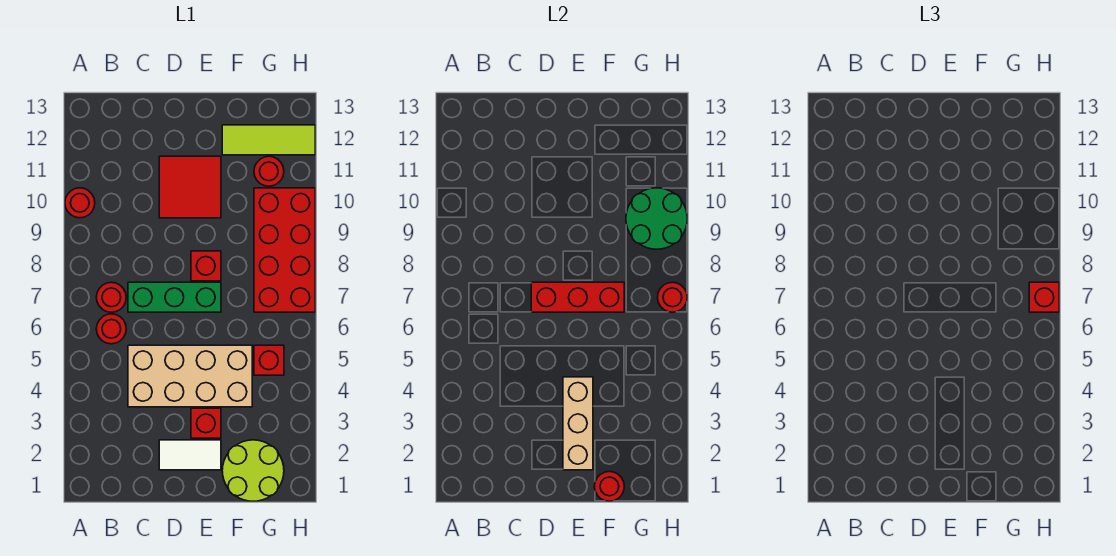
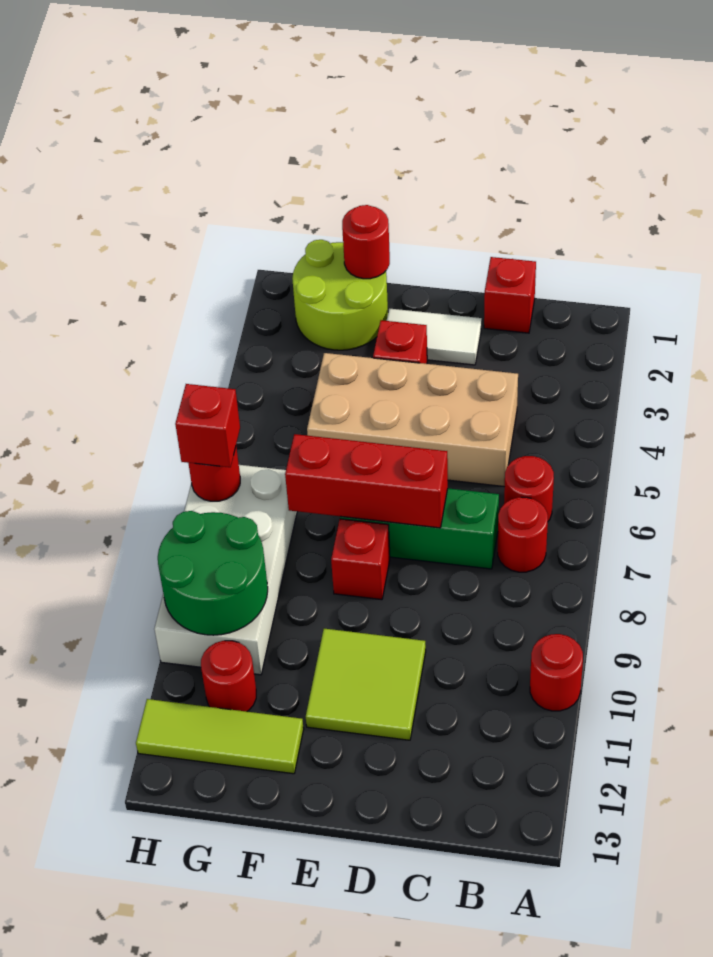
red 2x2 tile [159,156,221,218] -> lime 2x2 tile [306,629,426,740]
tan 1x3 brick [563,377,593,470] -> none
red 1x1 brick [254,345,284,375] -> red 1x1 brick moved to [484,257,536,333]
red 2x4 brick [254,188,315,312] -> white 2x4 brick [154,465,297,675]

